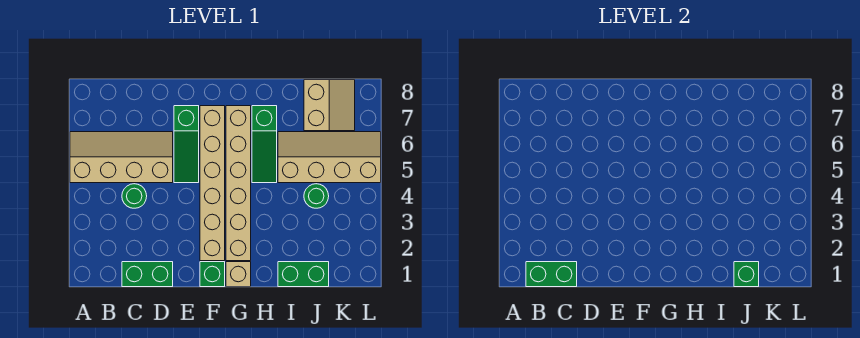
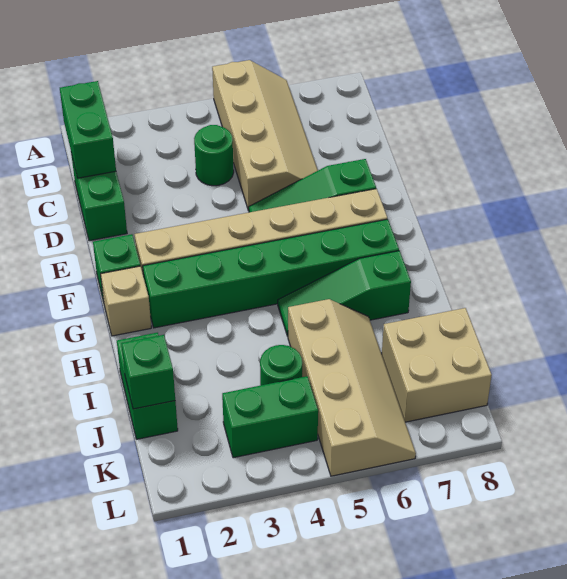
tan 1x6 brick [226,106,251,261] -> green 1x6 brick [143,219,399,328]
tan 2x2 slope [304,80,355,131] -> tan 2x2 brick [382,308,492,422]
none -> green 1x2 brick [222,376,318,458]

